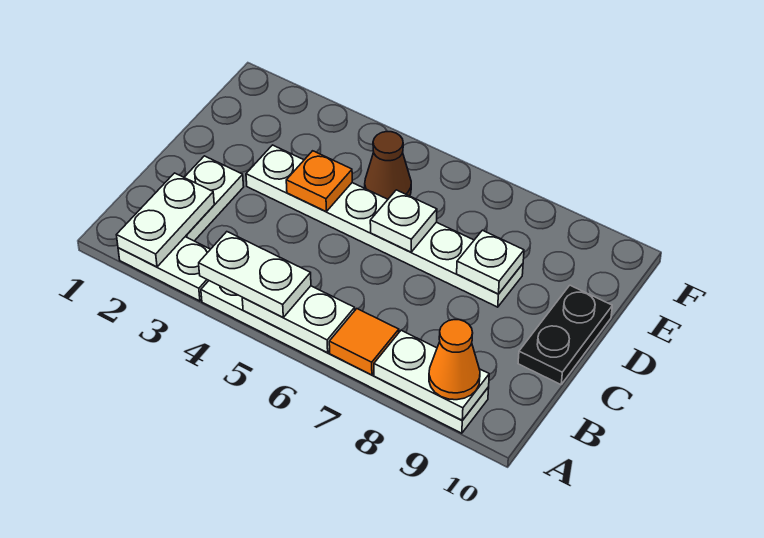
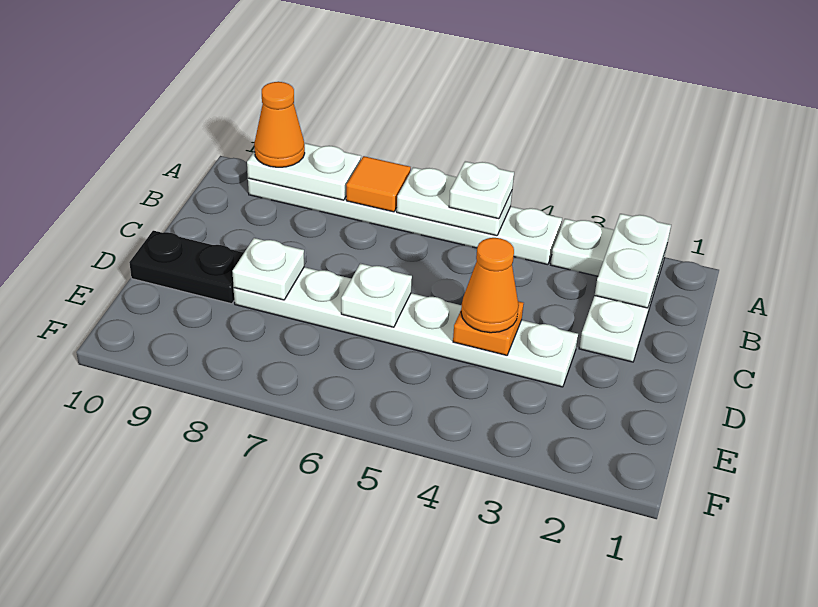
white 1x2 plate [199,232,311,317] -> white 1x1 plate [449,161,514,219]
black 1x2 plate [518,285,612,385] -> black 1x2 plate turned to [129,231,244,304]
none -> orange 1x1 cone [461,238,519,333]
brown 1x1 cone [365,132,411,199] -> none

